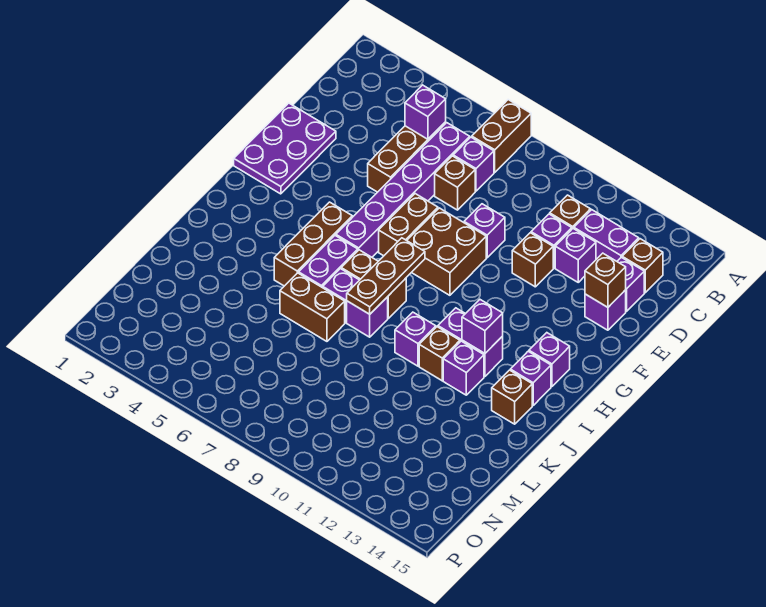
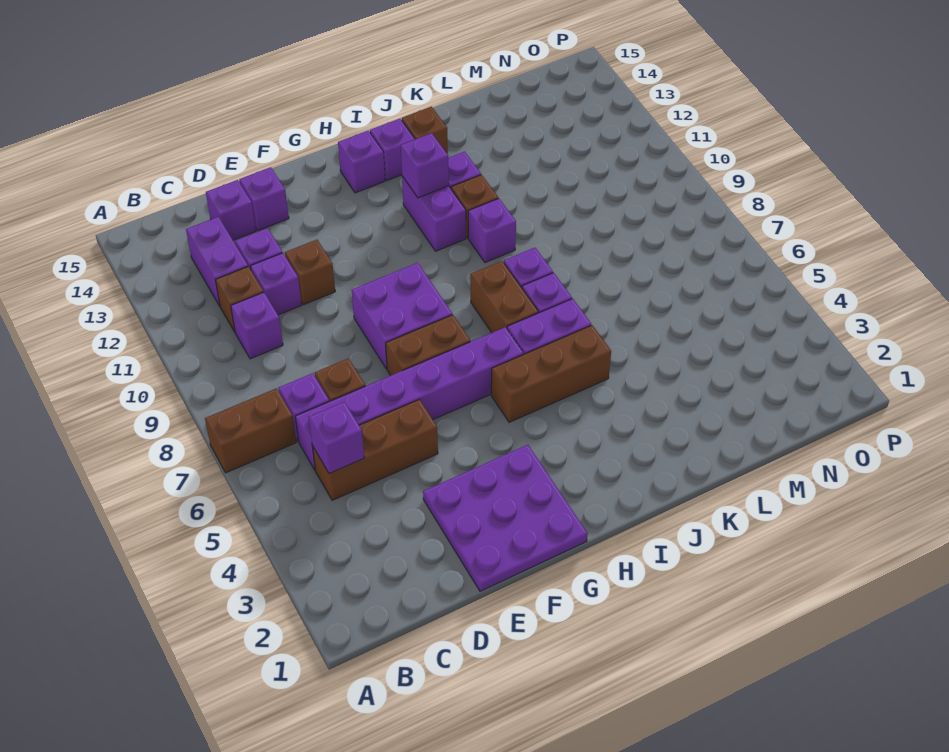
brown 1x1 brick [622,239,663,293] -> none
purple 2x3 plate [234,103,336,194] -> purple 3x3 plate [423,445,588,591]
purple 1x1 brick [464,204,505,258] -> purple 1x1 brick moved to [231,292,283,359]
brown 1x1 brick [585,253,626,307] -> none
brown 2x2 brick [407,208,486,295] -> purple 2x2 brick [352,263,452,369]
brown 1x3 plate [347,238,425,314] -> none
brown 1x2 brick [280,273,345,341] -> none

